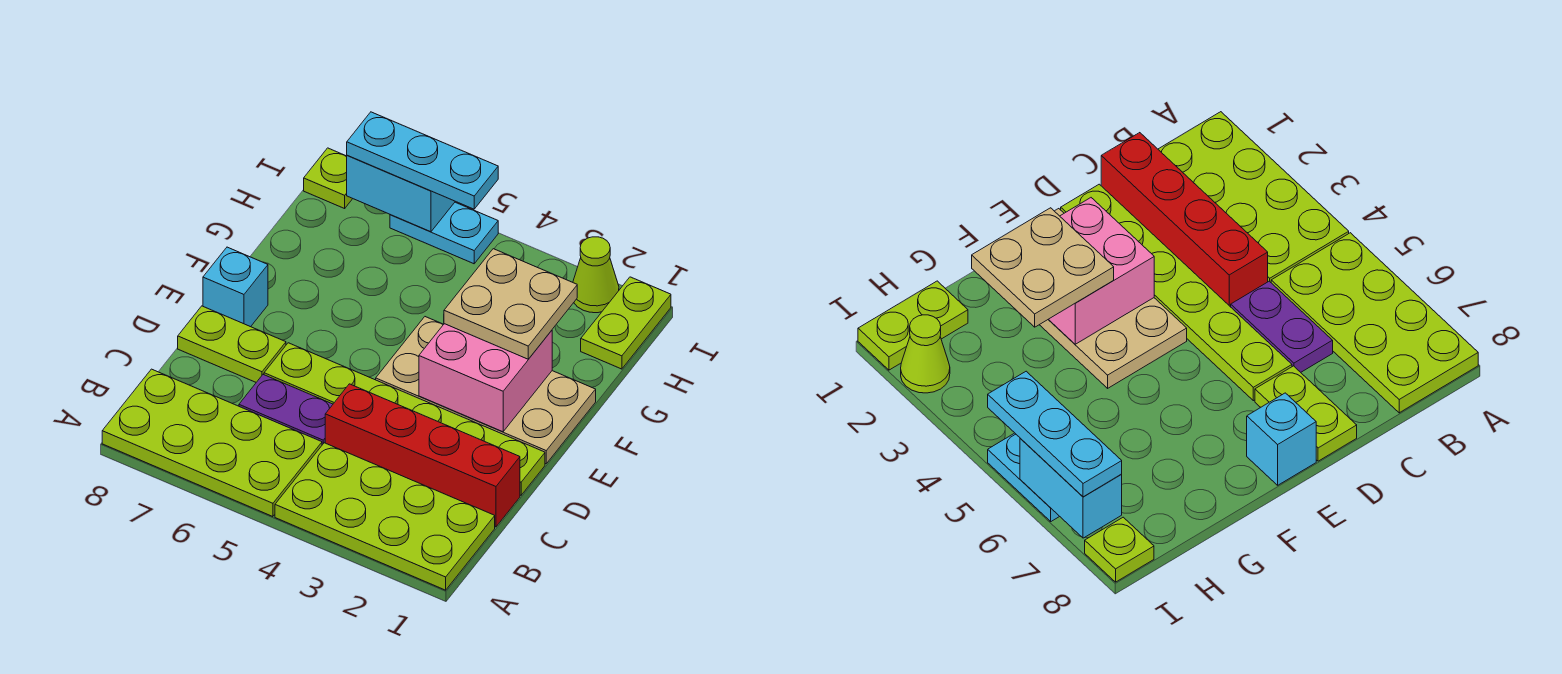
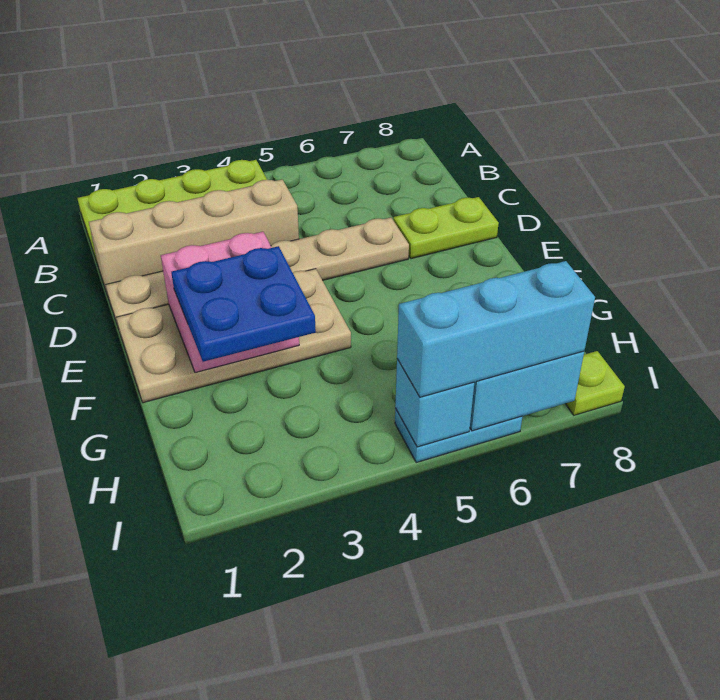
lime 2x4 plate [102,369,322,517] -> none
red 1x4 brick [325,384,520,527] -> tan 1x4 brick [89,179,299,295]
purple 1x2 plate [239,375,333,445] -> none
lime 1x6 plate [264,343,545,495] -> tan 1x6 plate [106,218,409,326]
cyan 1x1 brick [203,247,268,327] -> cyan 1x1 brick moved to [395,359,474,447]
tan 2x2 plate [444,249,577,359] -> blue 2x2 plate [171,246,316,362]
lime 1x2 plate [581,277,671,369] -> none
lime 1x1 cone [573,237,619,313] -> none
cyan 1x3 plate [347,112,498,209] -> cyan 1x3 brick [397,261,595,397]

